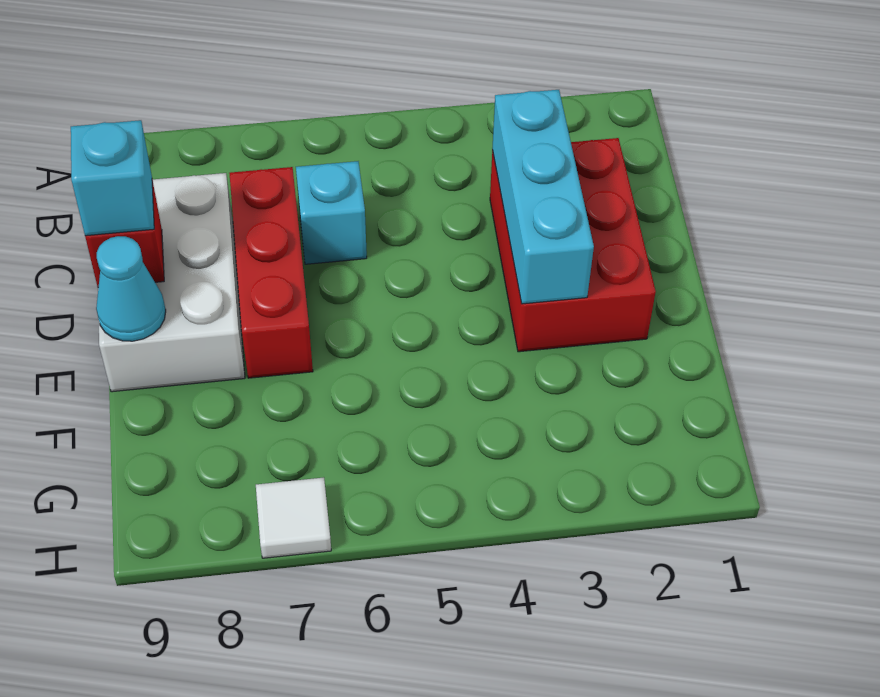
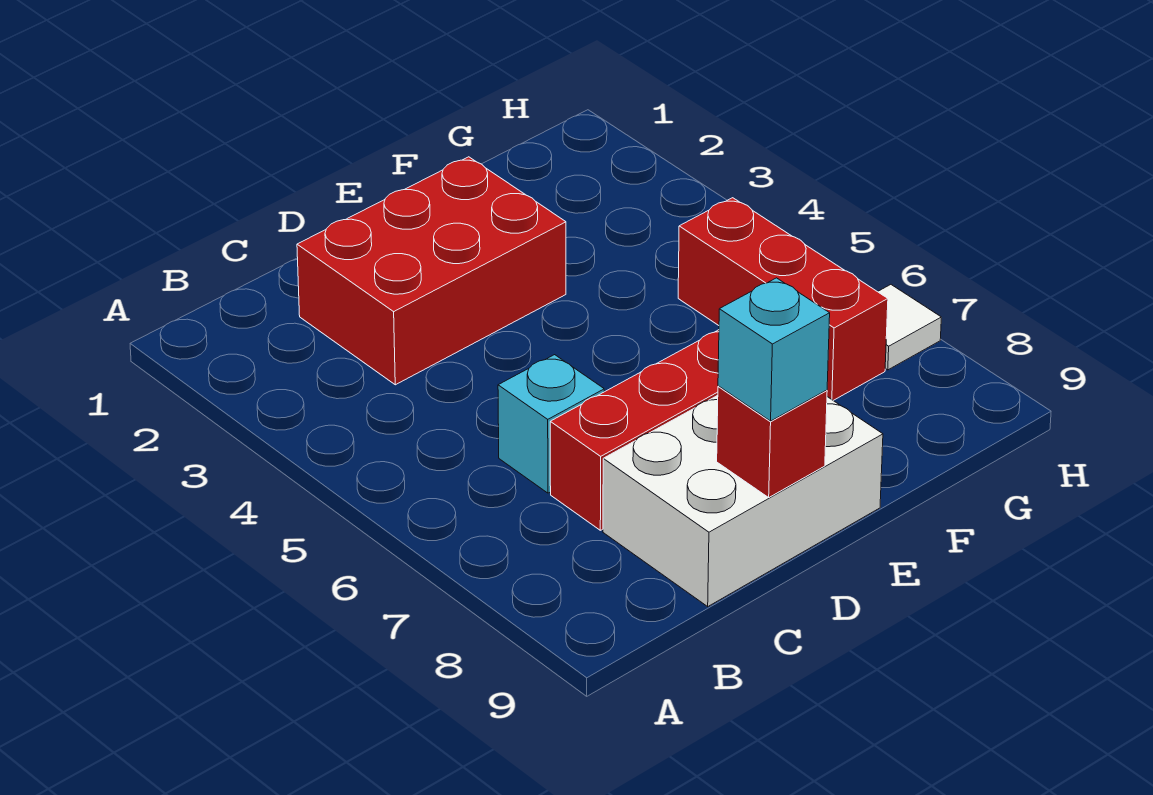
cyan 1x3 brick [492,90,594,304] -> none
cyan 1x1 cone [96,236,166,341] -> none
none -> red 1x3 brick [678,198,888,401]

